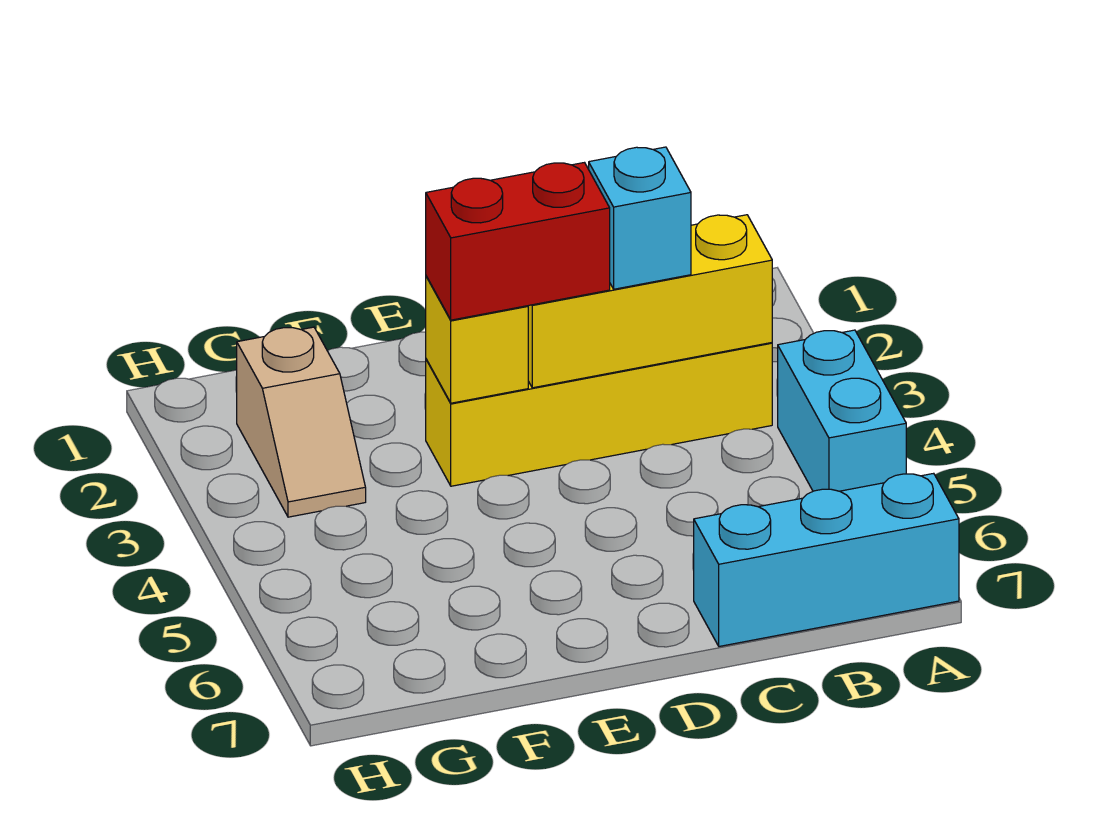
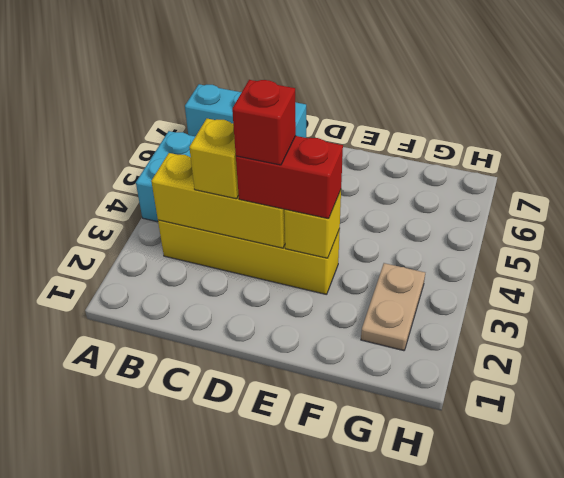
cyan 1x1 brick [589,147,691,289] -> yellow 1x1 brick [189,119,239,199]
none -> red 1x1 brick [232,80,296,165]
tan 1x2 slope [237,327,366,517] -> tan 1x2 plate [361,263,425,351]

